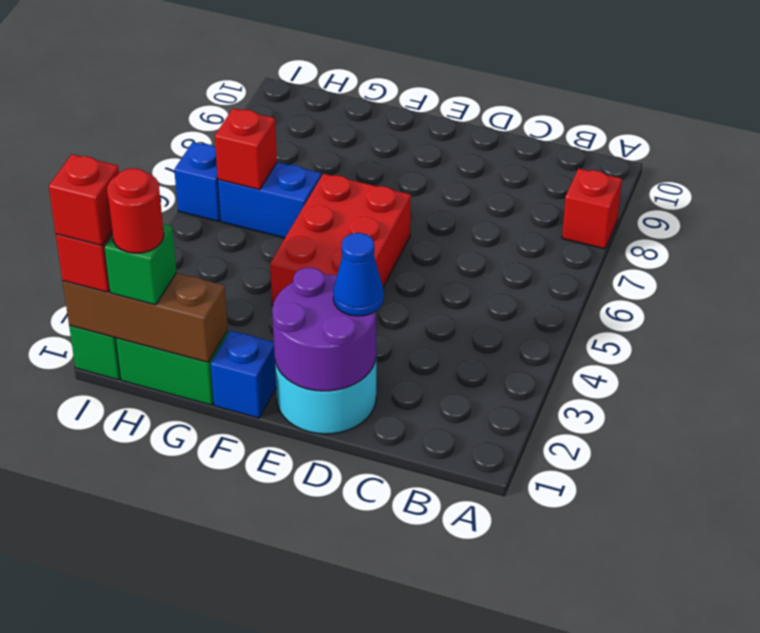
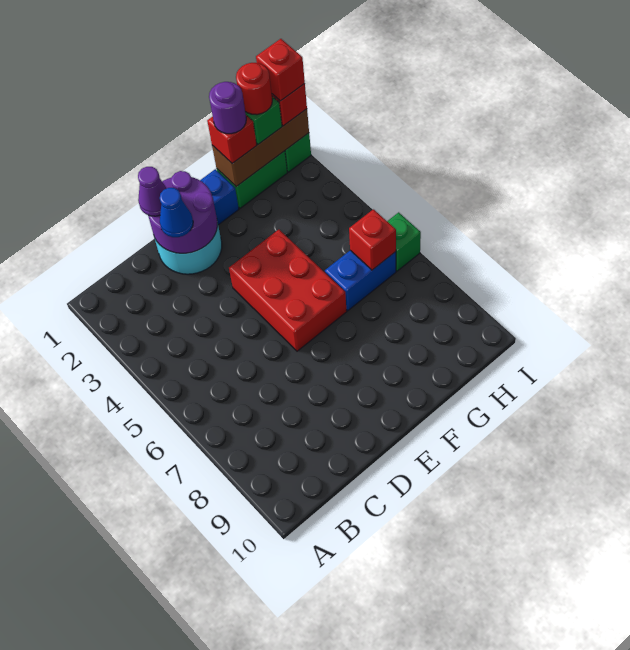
red 1x1 brick [562,169,622,249] -> red 1x1 brick moved to [207,115,257,163]
none -> purple 1x1 cone [138,167,167,216]
none -> purple 1x1 round brick [209,82,246,134]
blue 1x1 brick [174,142,221,221] -> green 1x1 brick [387,212,421,271]

